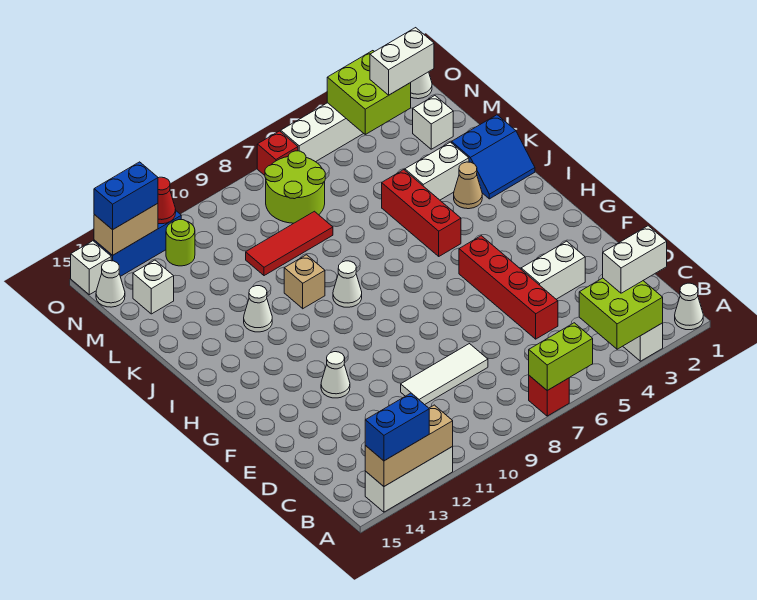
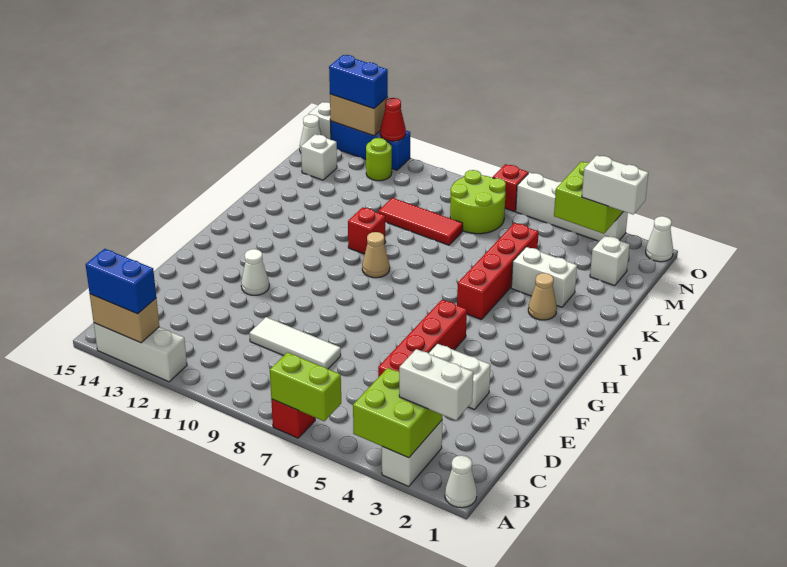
tan 1x3 brick [365,405,453,486] -> tan 1x2 brick [90,294,159,343]
red 1x3 brick [382,170,461,256] -> red 1x4 brick [457,223,539,319]
white 1x1 cone [333,261,362,307] -> tan 1x1 cone [362,232,390,278]
blue 2x2 slope [452,115,535,199] -> none
tan 1x1 brick [284,255,325,309] -> red 1x1 brick [348,207,386,254]
white 1x1 cone [244,286,272,332] -> none

